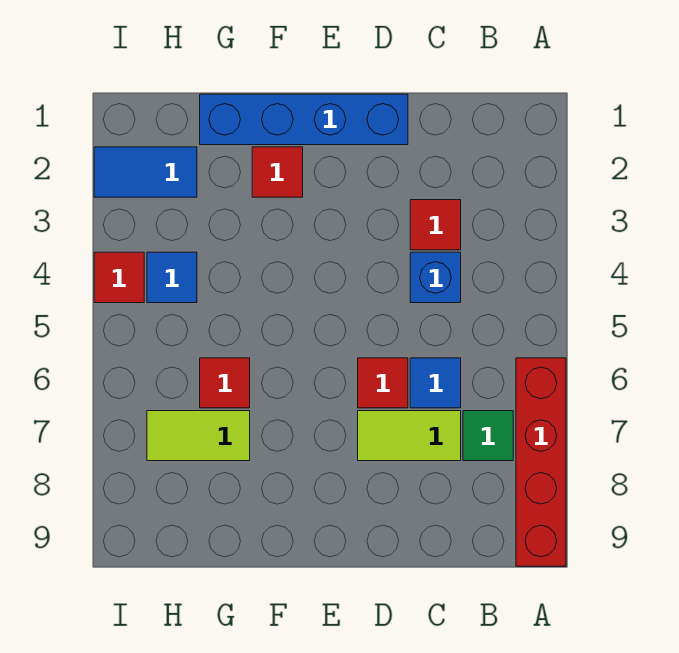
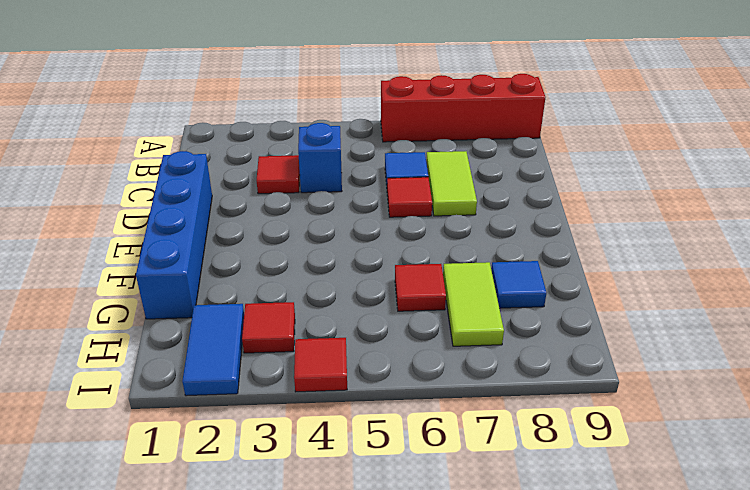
green 1x1 tile [463,411,513,461] -> none
red 1x1 tile [252,147,303,197] -> red 1x1 tile moved to [242,302,295,353]
blue 1x1 tile [147,252,197,303] -> blue 1x1 tile moved to [491,261,546,308]

